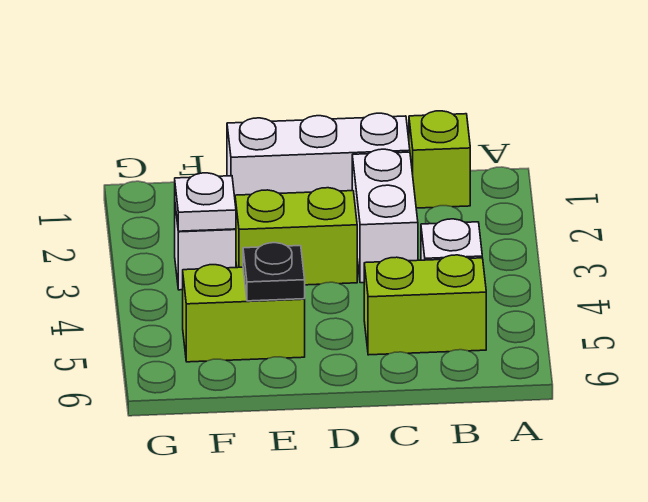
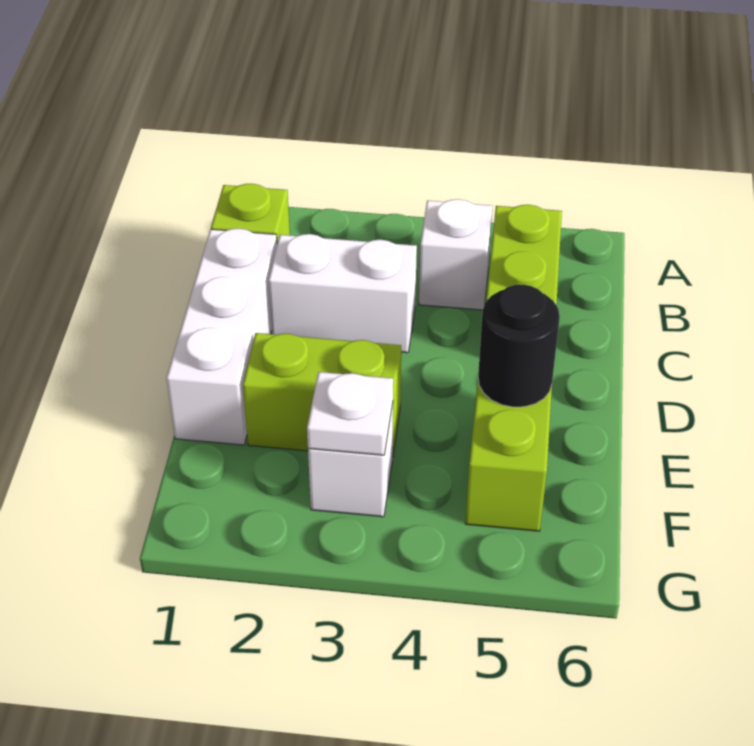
lime 1x2 brick [235,188,357,285] -> lime 1x2 brick turned to [243,333,401,458]
black 1x1 plate [243,243,305,301] -> black 1x1 round brick [478,285,560,407]

